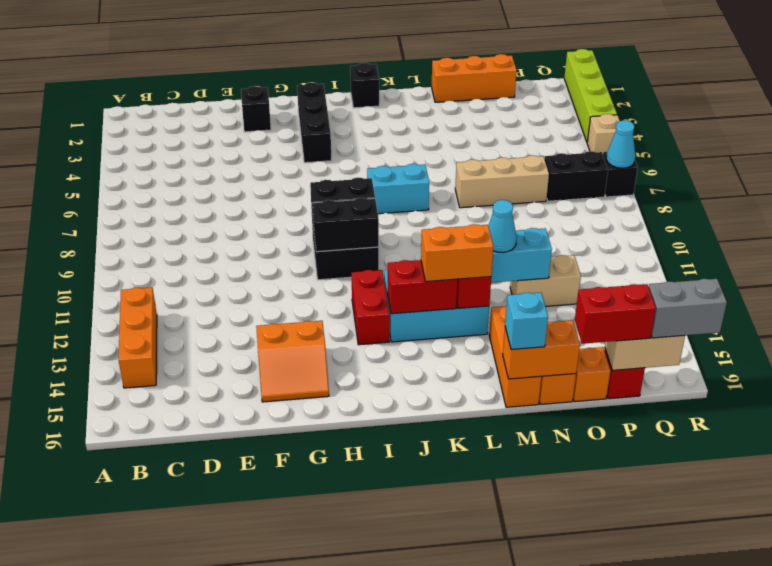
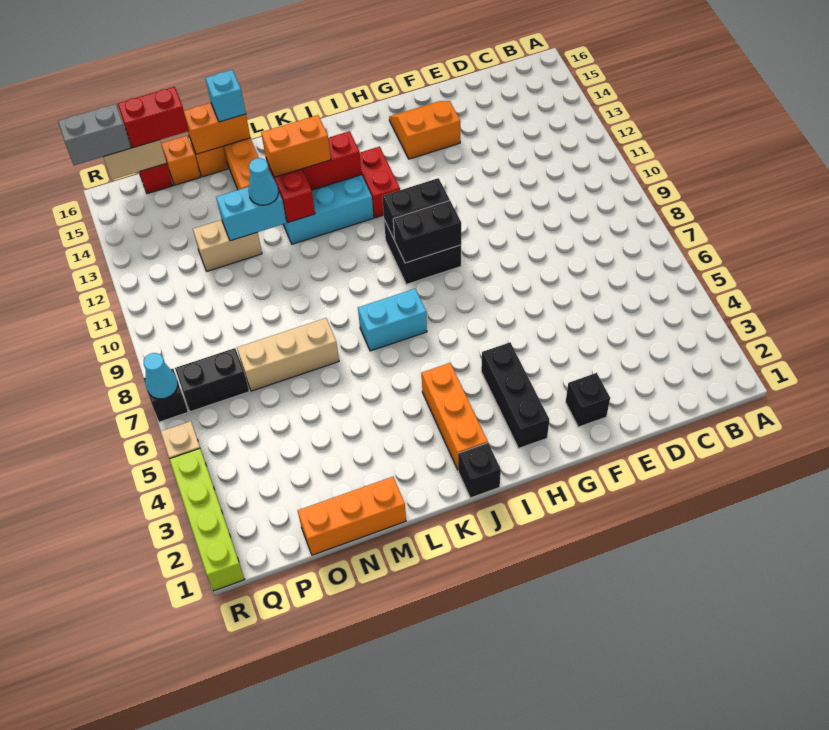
orange 1x3 brick [119,287,157,388] -> orange 1x3 brick moved to [422,363,488,470]

